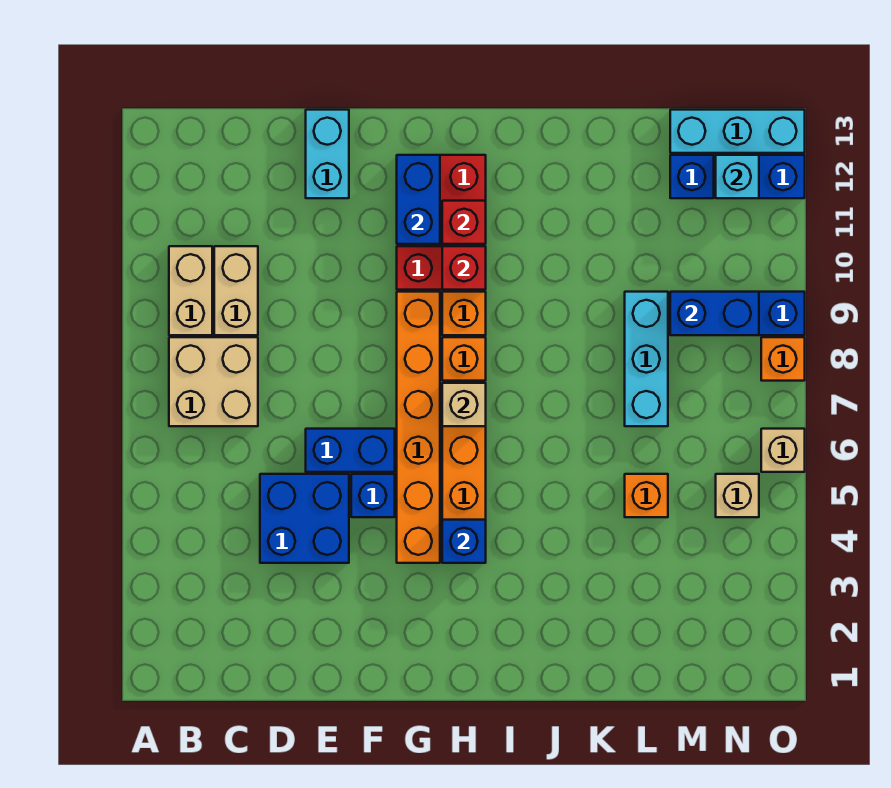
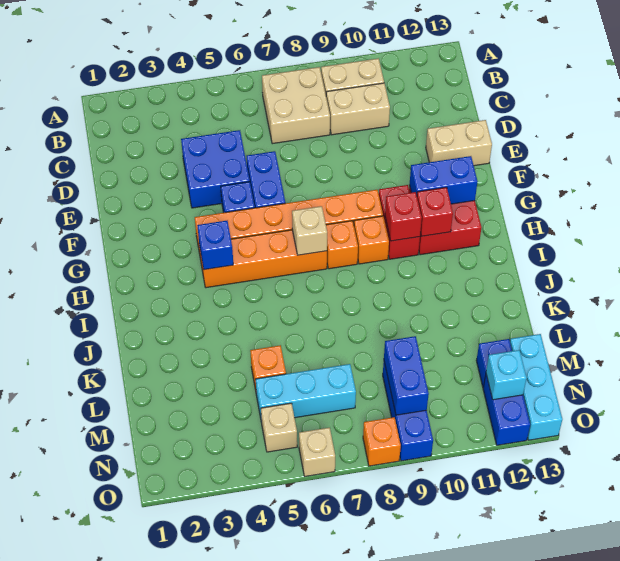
cyan 1x2 brick [306,110,349,198] -> tan 1x2 brick [426,120,492,166]
cyan 1x3 brick [625,292,668,426] -> cyan 1x3 brick moved to [256,364,356,423]

